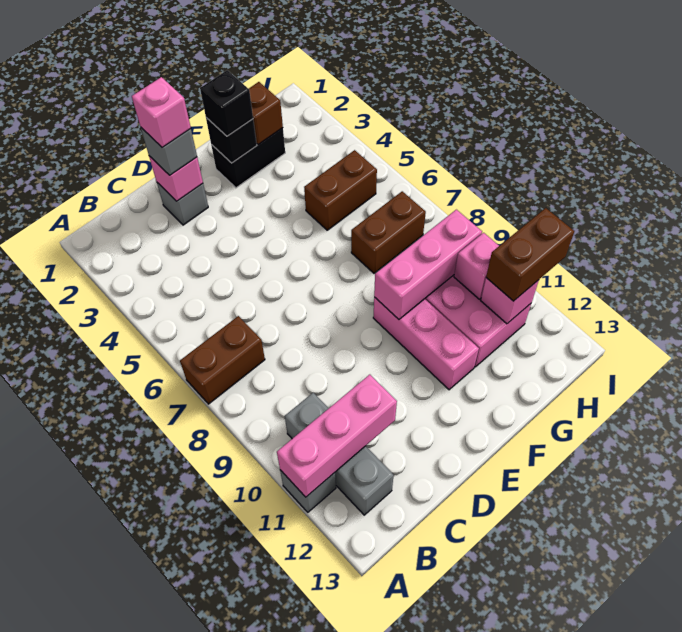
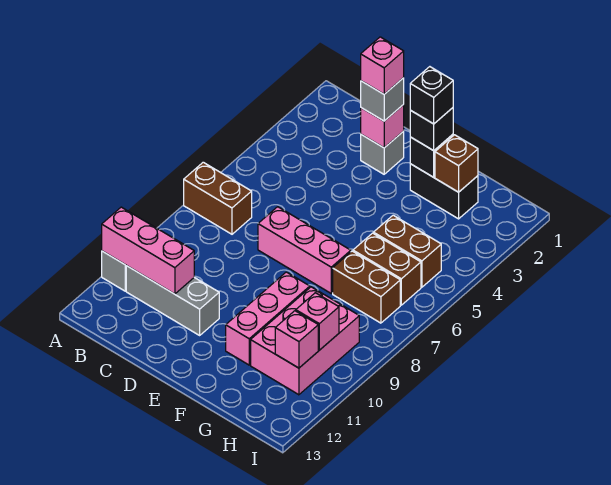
grey 1x3 brick [285,393,394,515] -> grey 1x3 brick turned to [126,266,219,335]
none -> black 1x1 brick [410,67,453,124]
pink 1x3 brick [374,210,482,319] -> pink 1x3 brick moved to [258,207,351,293]
brown 1x2 brick [486,208,574,301] -> brown 1x2 brick moved to [353,233,421,305]

